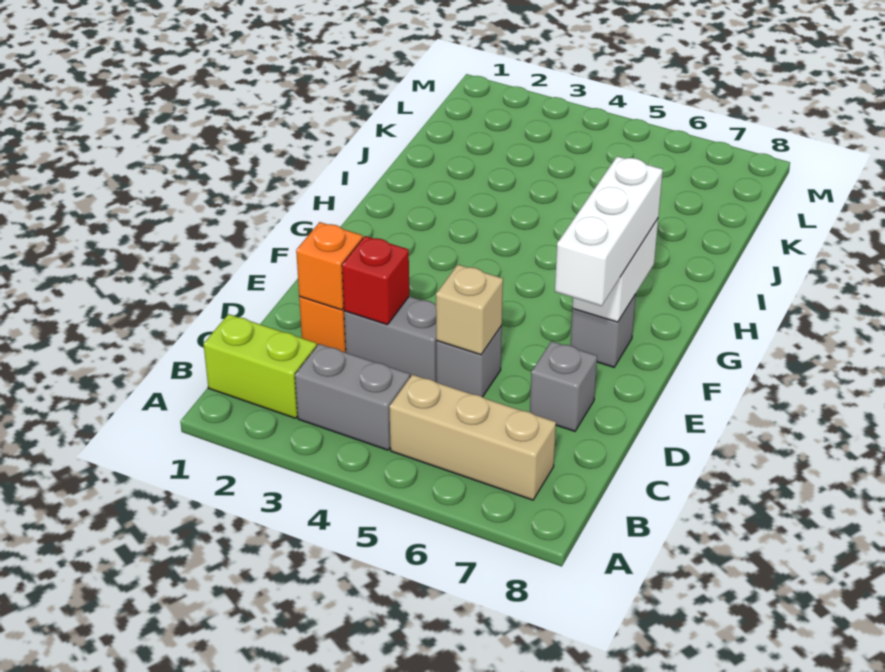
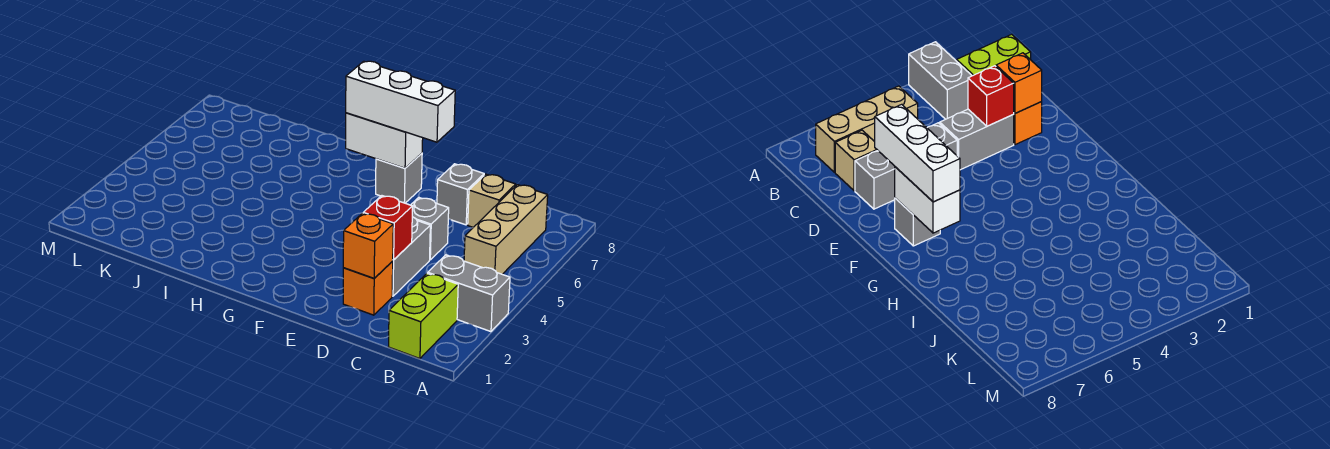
grey 1x2 brick [295,344,410,450] -> grey 1x2 brick turned to [428,255,510,332]
tan 1x1 brick [436,265,503,355] -> tan 1x1 brick moved to [468,174,516,227]

